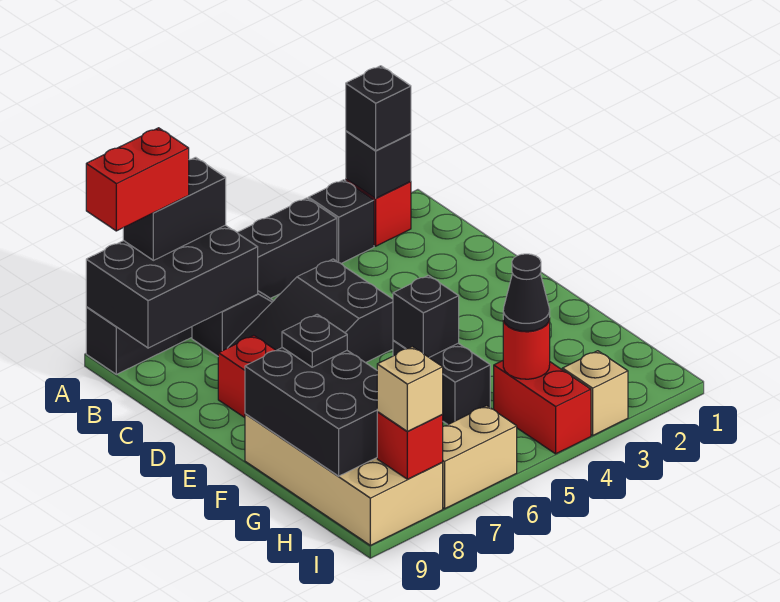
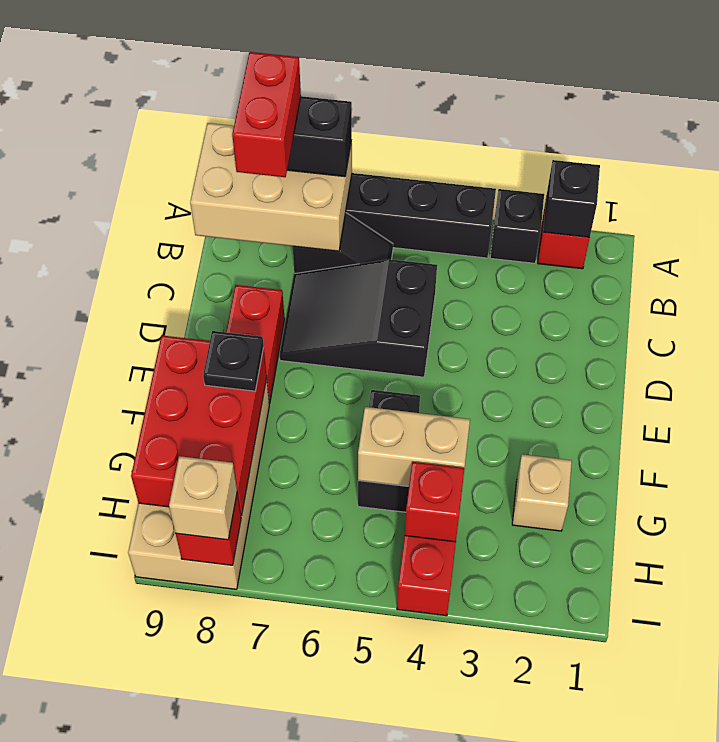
black 1x1 brick [346,66,411,150] -> none
black 2x3 brick [86,225,258,348] -> tan 2x3 brick [190,123,352,251]
red 1x2 brick [86,128,189,231] -> red 1x2 brick turned to [232,52,301,177]
black 1x1 brick [393,275,459,357] -> none
black 2x3 brick [245,348,378,476] -> red 2x3 brick [131,335,267,516]
red 1x1 round brick [503,318,550,379] -> red 1x1 brick [405,462,465,542]
black 1x1 cone [503,254,550,331] -> none
tan 1x1 brick [562,351,628,435] -> tan 1x1 brick moved to [512,454,572,531]
tan 1x2 brick [442,406,517,509] -> tan 1x2 brick moved to [358,407,470,487]

